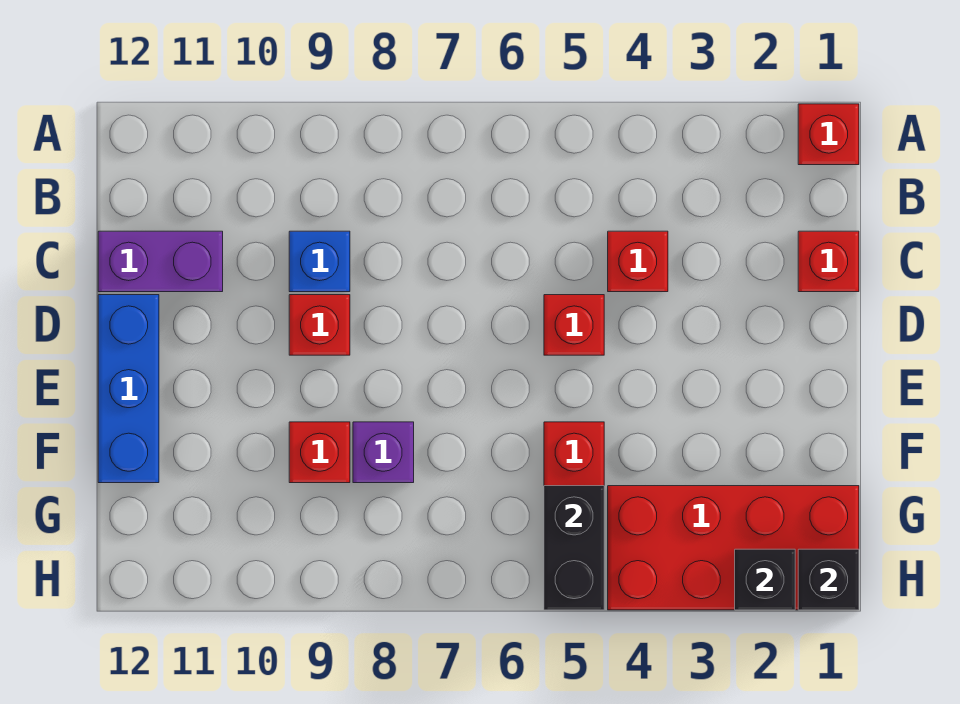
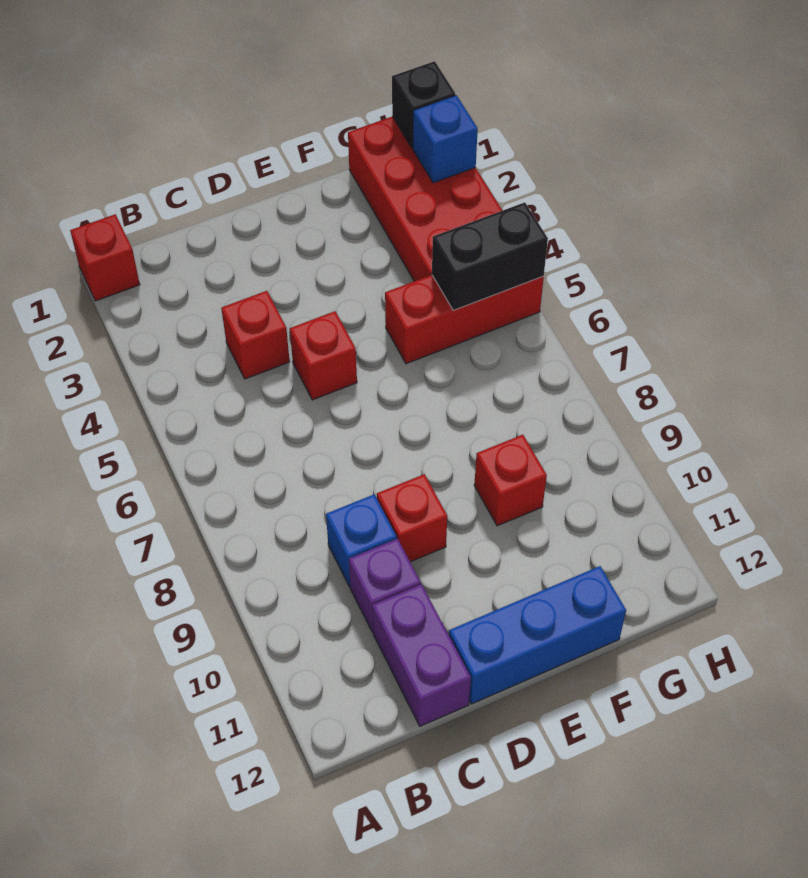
red 1x1 brick [798,231,859,292] -> none
purple 1x1 brick [353,422,414,483] -> purple 1x1 brick moved to [349,539,421,632]
black 1x1 brick [735,549,795,610] -> blue 1x1 brick [413,95,478,183]

